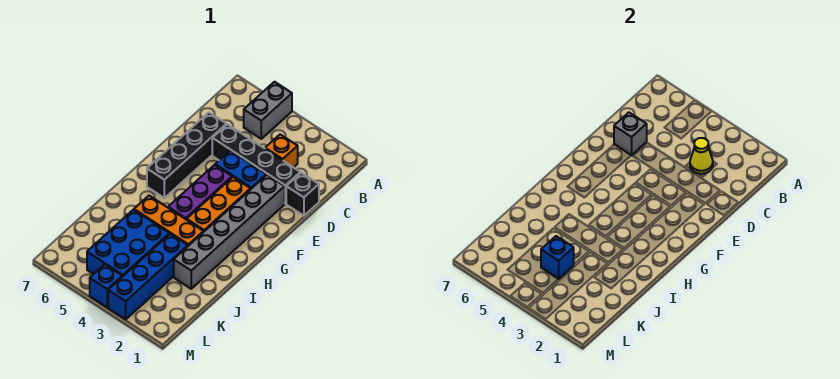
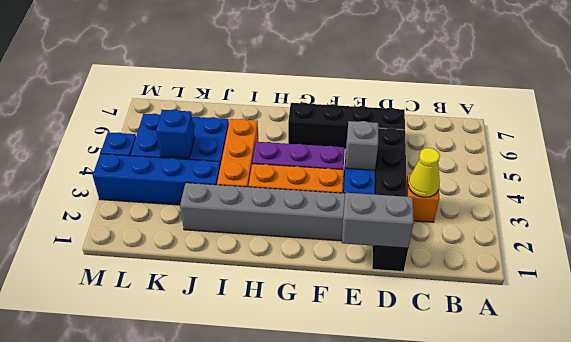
grey 1x2 brick [244,82,292,139] -> grey 1x2 brick moved to [342,193,414,248]
grey 1x1 brick [614,113,647,155] -> grey 1x1 brick moved to [345,121,378,170]

